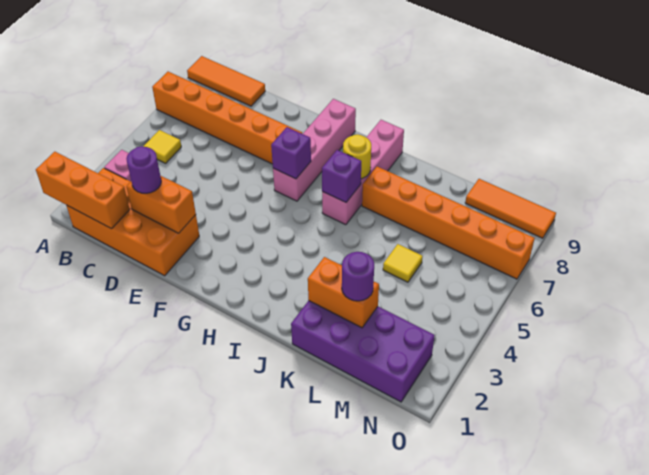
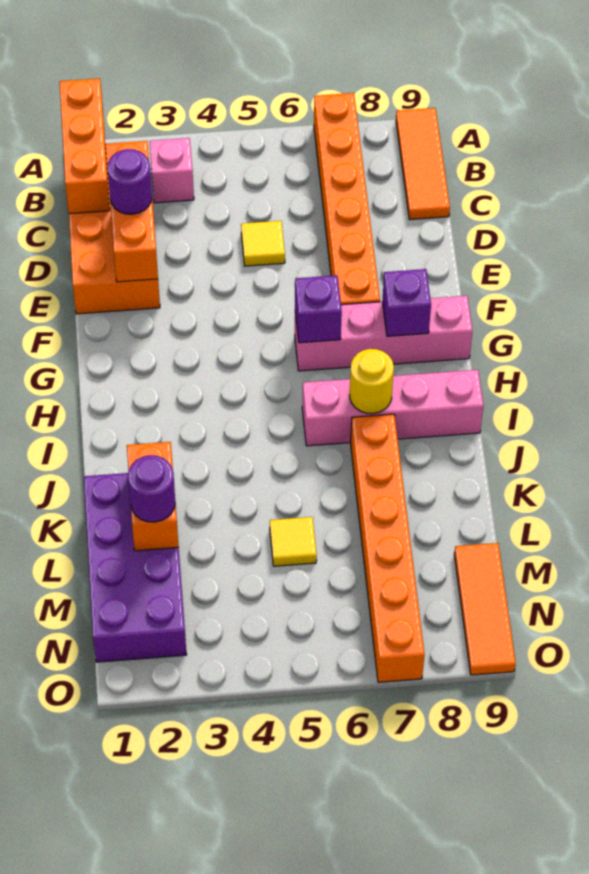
yellow 1x1 tile [144,130,181,163] -> yellow 1x1 tile moved to [241,221,285,266]
purple 1x1 brick [322,150,361,202] -> purple 1x1 brick moved to [382,269,431,336]

